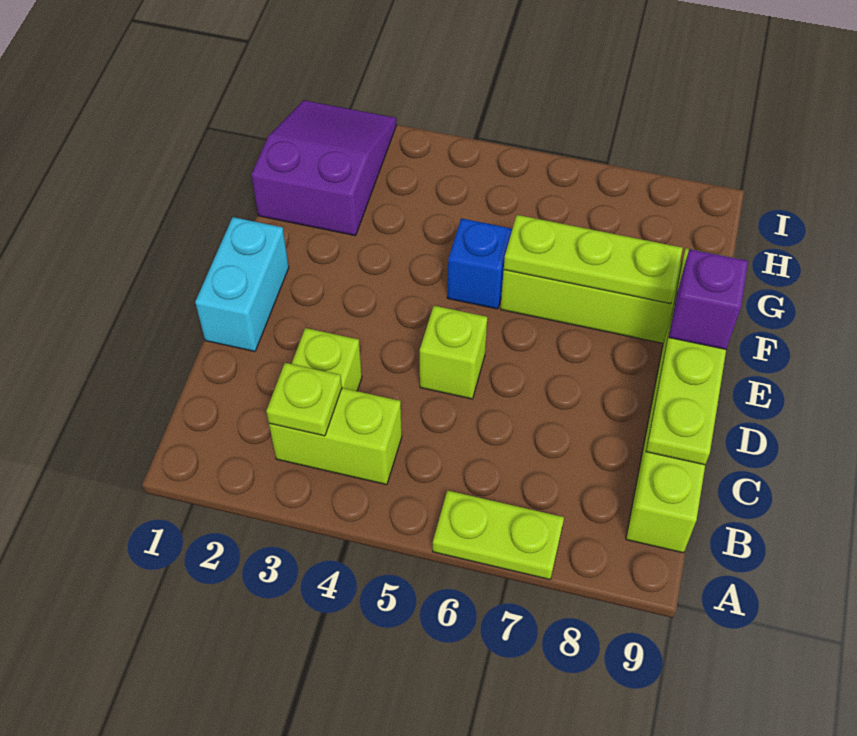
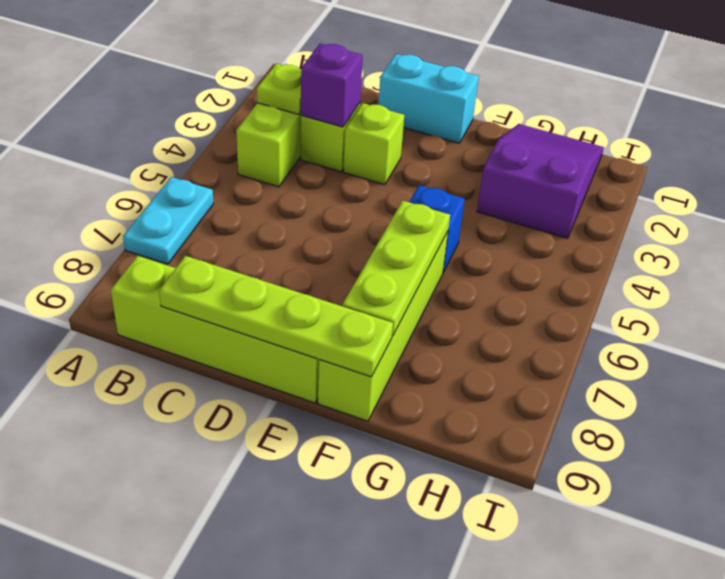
lime 1x2 plate [433,490,564,579] -> cyan 1x2 plate [123,177,214,264]
lime 1x1 brick [420,306,487,399] -> lime 1x1 brick moved to [343,103,404,185]
purple 1x1 brick [669,249,748,349] -> purple 1x1 brick moved to [301,43,363,127]
purple 2x3 slope [251,100,396,236] -> purple 2x3 slope turned to [477,124,604,238]

